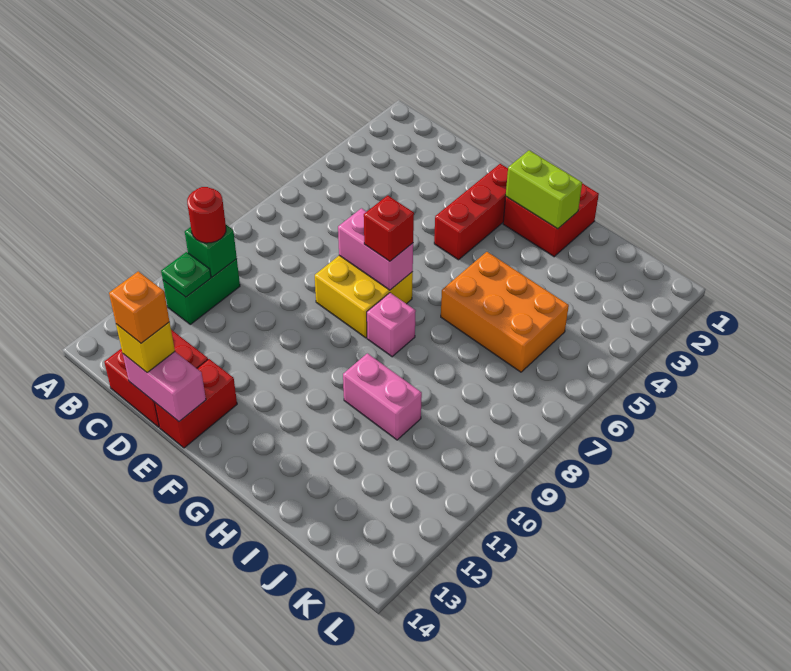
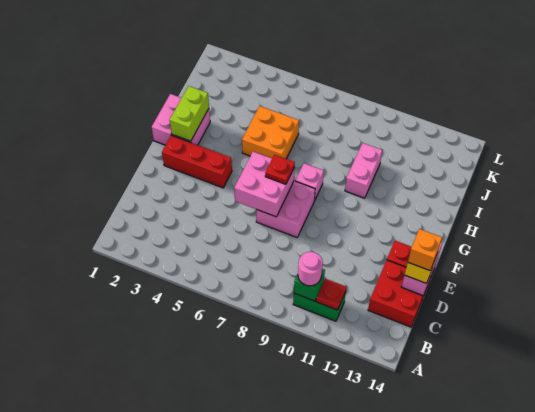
red 1x1 round brick [187,187,226,243] -> pink 1x1 round brick [298,252,323,286]
green 1x1 plate [161,252,211,297] -> red 1x1 plate [316,279,346,310]
yellow 2x2 brick [315,256,413,338] -> pink 2x2 brick [256,181,315,237]
pink 1x2 brick [338,208,413,290] -> pink 2x2 brick [234,152,295,217]
red 1x1 brick [364,195,414,261] -> red 1x1 plate [265,155,295,184]
red 2x2 brick [503,184,599,257] -> pink 2x2 brick [152,94,210,145]
orange 2x3 brick [441,252,569,372] -> orange 2x2 brick [242,106,299,159]

